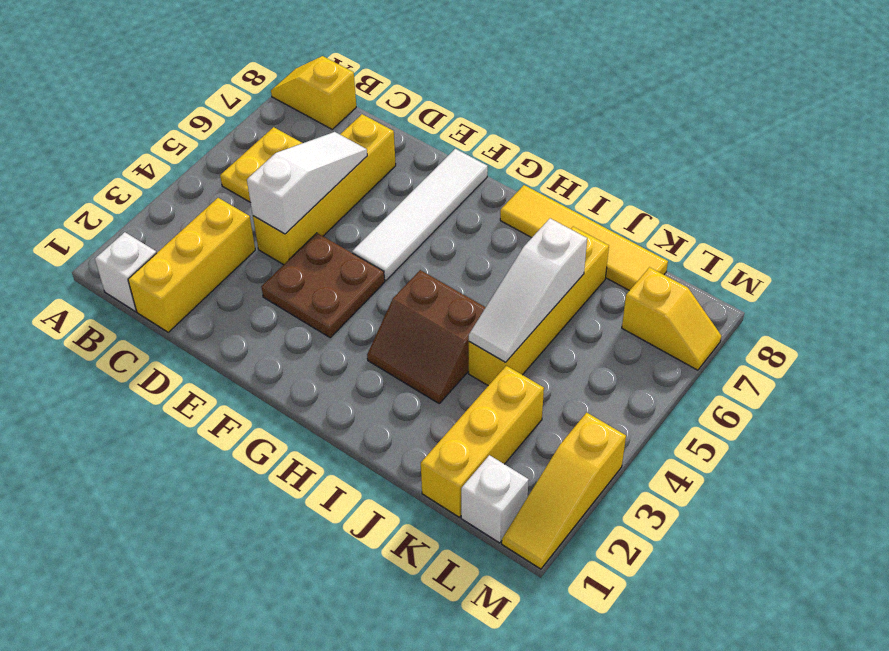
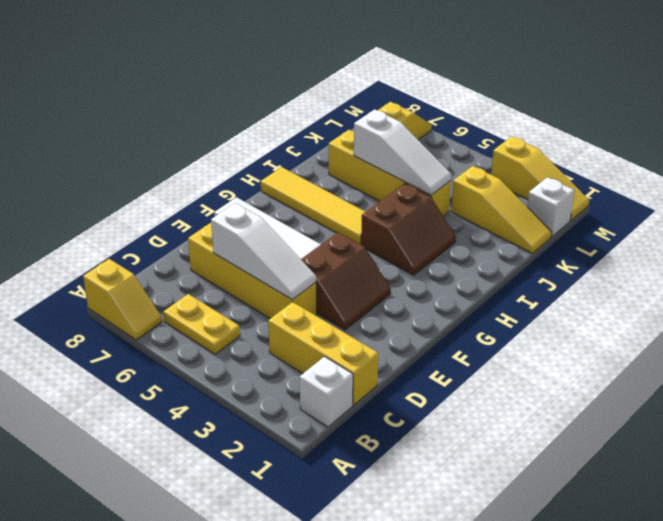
yellow 1x2 slope [271,56,356,129] -> yellow 1x2 slope turned to [83,259,162,340]
white 1x3 slope [247,132,367,234] -> white 1x3 slope turned to [211,203,316,300]
brown 2x2 plate [261,233,385,337] -> brown 2x2 slope [301,232,391,330]
yellow 1x4 tile [500,185,668,291] -> yellow 1x4 tile turned to [261,167,365,245]
yellow 1x3 brick [421,366,544,517] -> yellow 1x3 slope [451,166,552,253]

